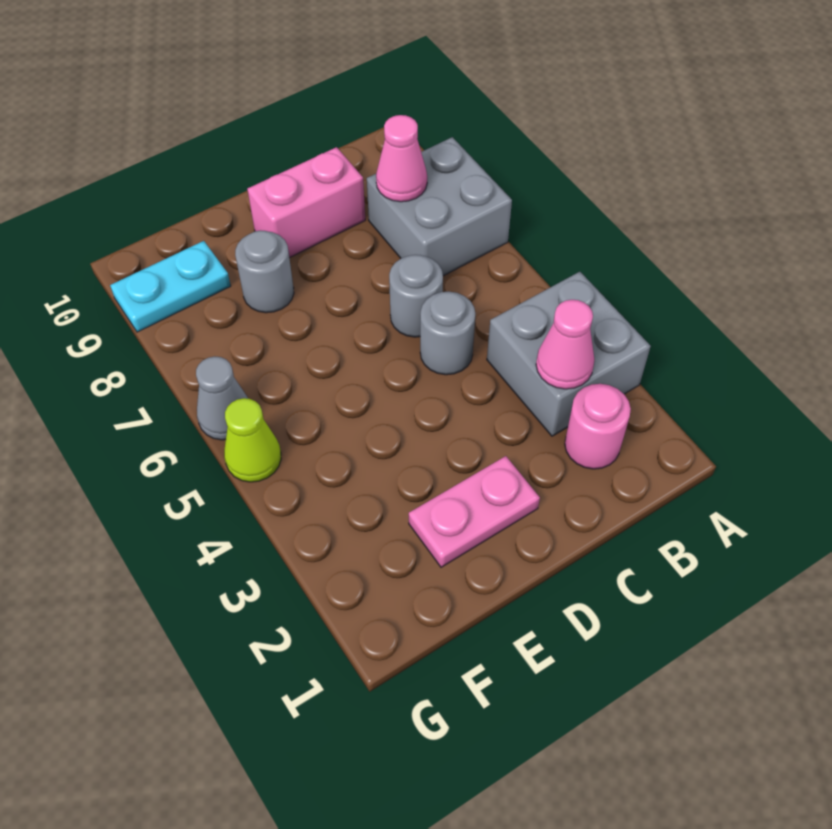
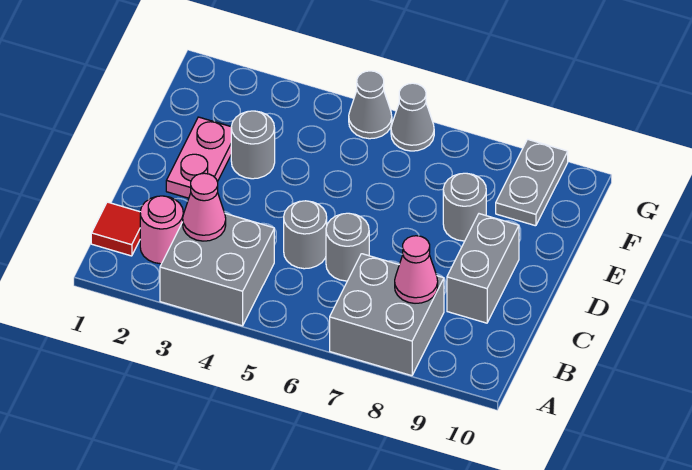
none -> red 1x1 tile [91,202,140,256]
pink 1x2 brick [247,147,365,258] -> grey 1x2 brick [447,214,519,323]
none -> grey 1x1 round brick [231,111,275,179]
cyan 1x2 plate [110,241,231,332] -> grey 1x2 plate [496,139,568,226]
lime 1x1 cone [224,398,281,482] -> grey 1x1 cone [349,71,392,139]

